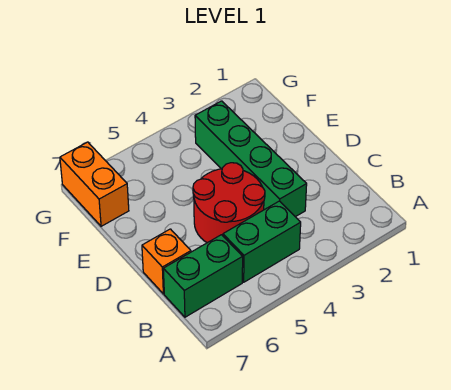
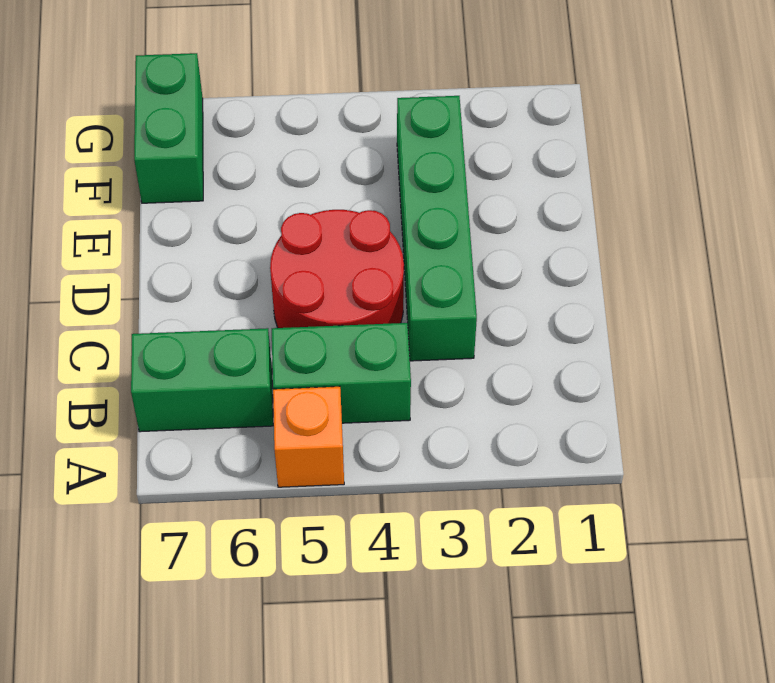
orange 1x1 brick [142,229,191,294] -> orange 1x1 brick moved to [273,386,344,487]
orange 1x2 brick [60,142,129,226] -> green 1x2 brick [134,53,203,203]

